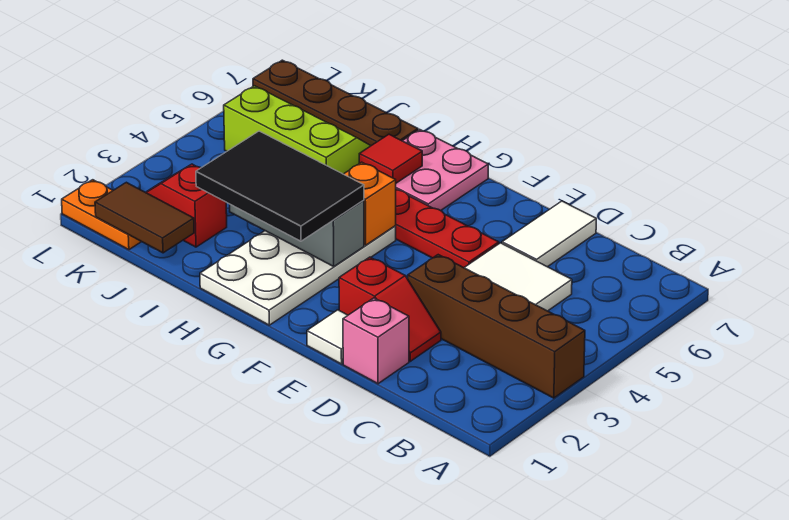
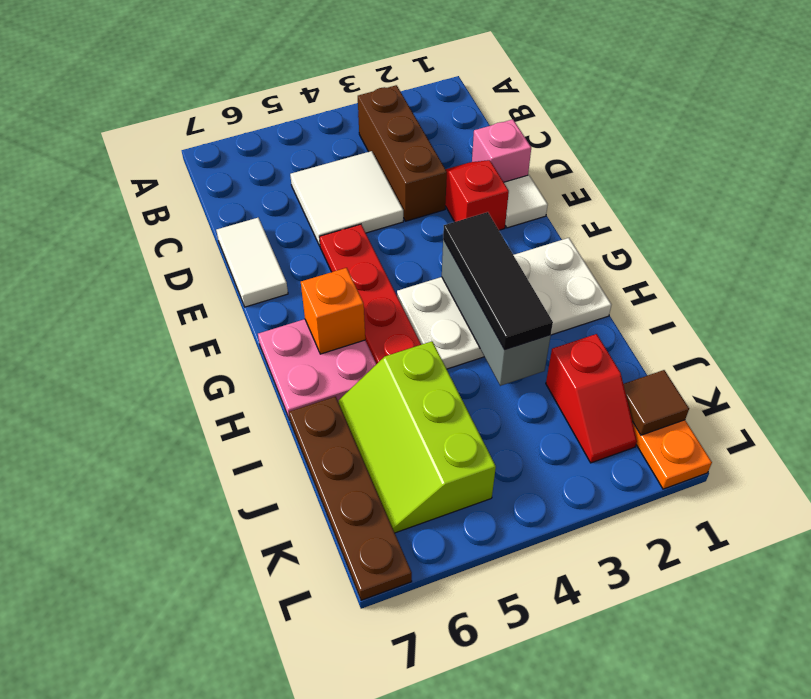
brown 1x4 brick [408,255,585,398] -> brown 1x3 brick [358,85,447,221]
white 1x2 tile [502,201,596,267] -> white 1x2 tile turned to [216,218,288,307]
black 2x3 tile [196,131,364,241] -> black 1x3 tile [443,212,553,350]
orange 1x1 brick [344,162,396,245] -> orange 1x1 brick moved to [301,268,365,354]
red 1x1 tile [359,134,422,183] -> none
brown 1x2 tile [95,182,194,253] -> brown 1x1 tile [623,370,689,435]

